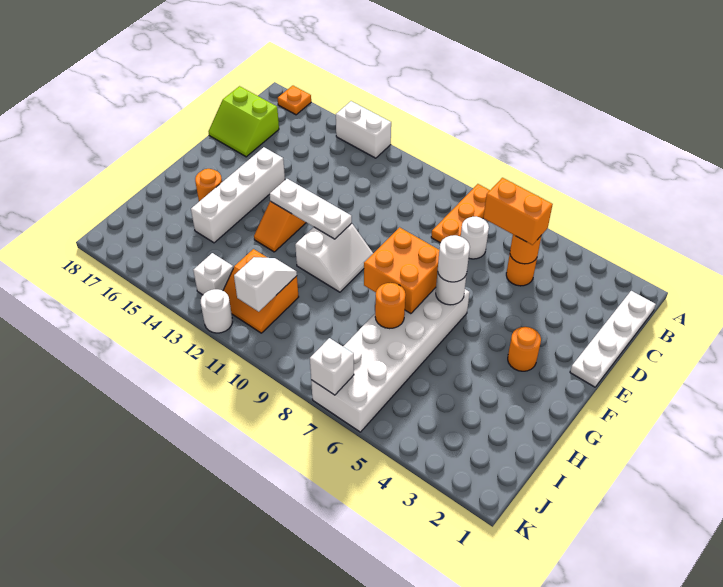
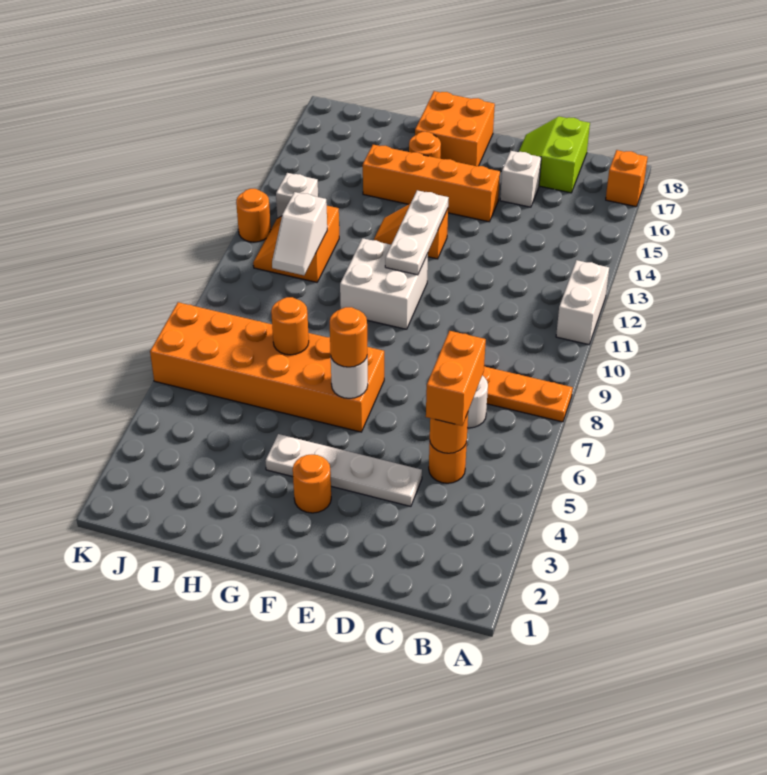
white 1x2 brick [336,101,391,158] -> white 1x2 brick moved to [556,260,609,345]
orange 1x1 plate [278,86,311,115] -> orange 1x1 brick [606,150,648,207]
white 1x4 plate [570,291,656,387] -> white 1x4 plate moved to [265,434,422,506]
white 1x4 brick [191,147,285,243] -> orange 1x4 brick [363,145,500,222]
white 2x6 brick [311,288,470,432] -> orange 2x6 brick [150,302,384,432]
white 1x1 round brick [438,235,470,282] -> orange 1x1 round brick [330,307,367,367]
orange 2x2 brick [364,227,439,314] -> orange 2x2 brick moved to [415,91,495,166]
white 2x2 slope [295,223,373,292] -> white 2x2 brick [340,238,428,329]
white 1x2 slope [234,257,297,312] -> white 1x2 slope turned to [272,192,327,275]
white 1x1 brick [310,338,354,395] -> white 1x1 brick moved to [500,151,541,207]
white 1x1 round brick [201,289,233,333] -> orange 1x1 round brick [236,189,271,242]

